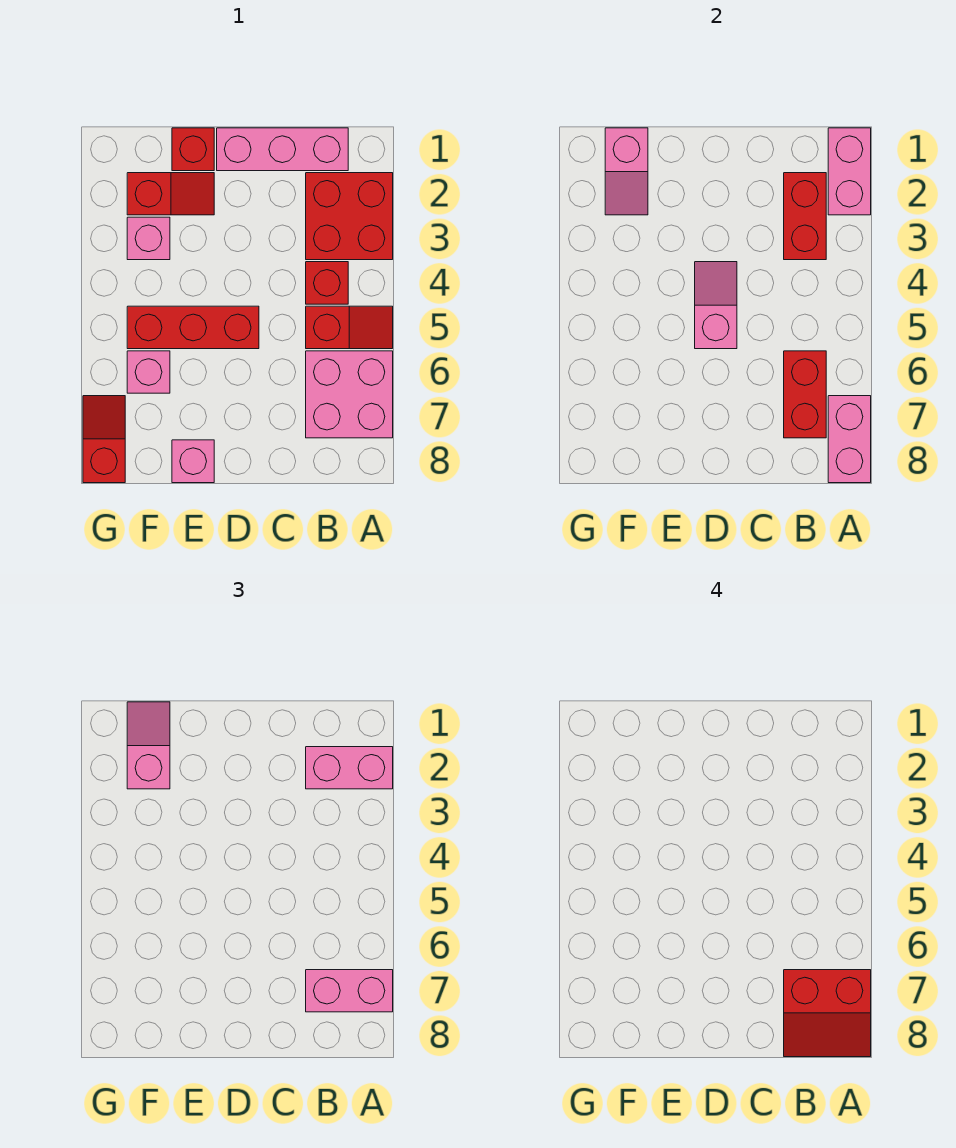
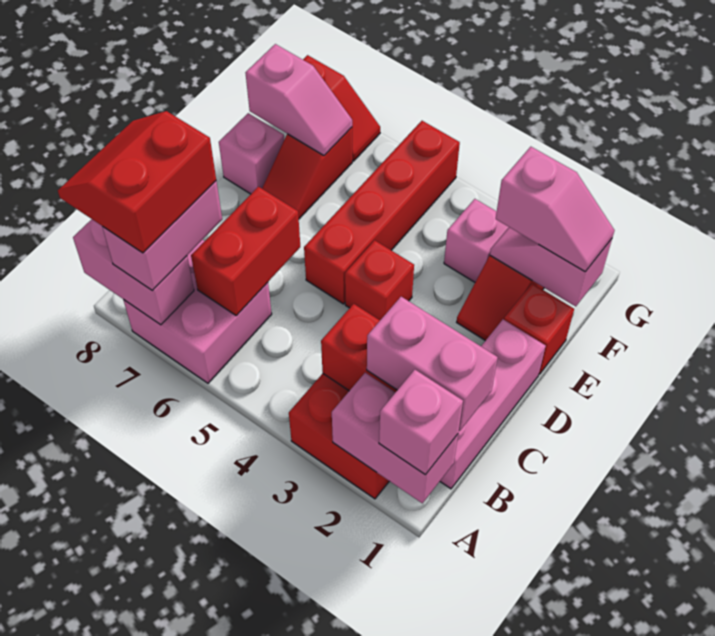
pink 1x2 brick [306,747,393,789] -> pink 1x2 brick turned to [367,297,498,431]
red 1x2 slope [306,306,393,349] -> red 1x2 slope moved to [262,127,352,219]
red 1x1 brick [306,262,348,304] -> red 1x1 brick moved to [345,240,414,320]
red 1x2 brick [784,351,826,438] -> red 1x2 brick turned to [191,187,300,316]
pink 1x2 slope [695,262,737,349] -> pink 1x2 slope moved to [246,44,352,155]
red 1x3 brick [127,306,259,349] -> red 1x4 brick [304,121,460,304]
pink 1x1 brick [127,351,170,393] -> pink 1x1 brick moved to [379,370,463,475]

